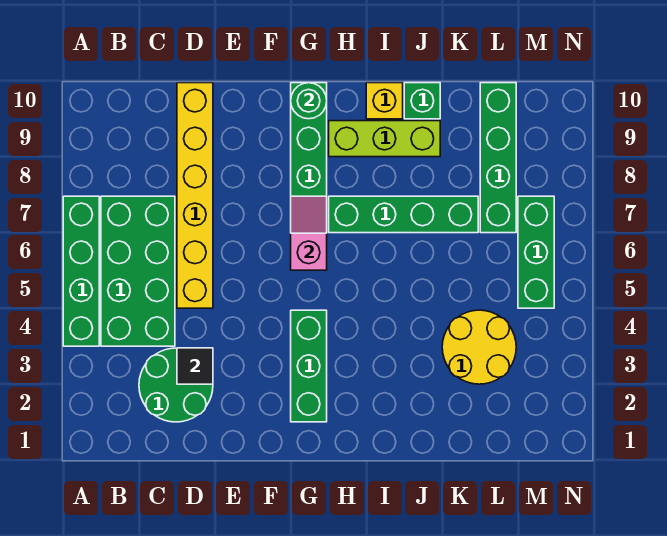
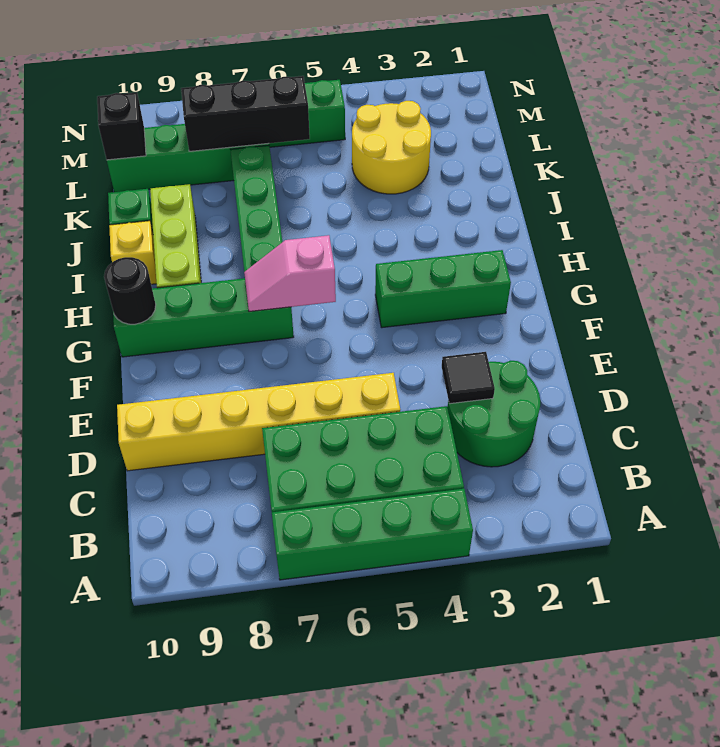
green 1x1 round brick [291,83,327,119] -> black 1x1 round brick [104,257,156,324]
none -> black 1x3 brick [181,76,310,151]
none -> black 1x1 brick [97,92,146,160]

